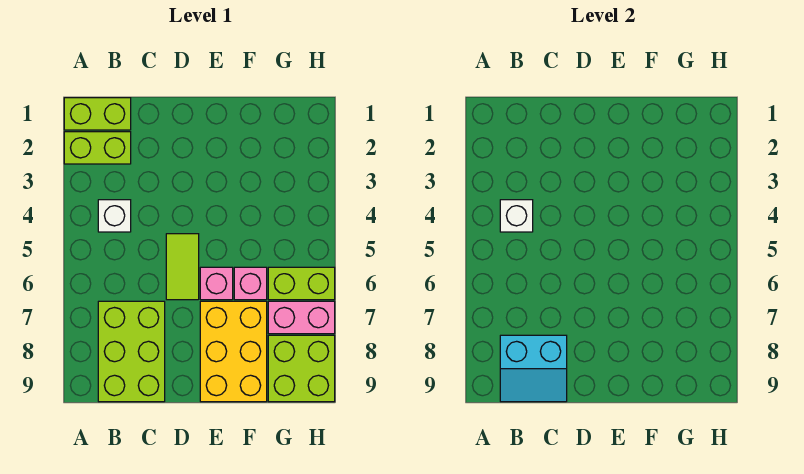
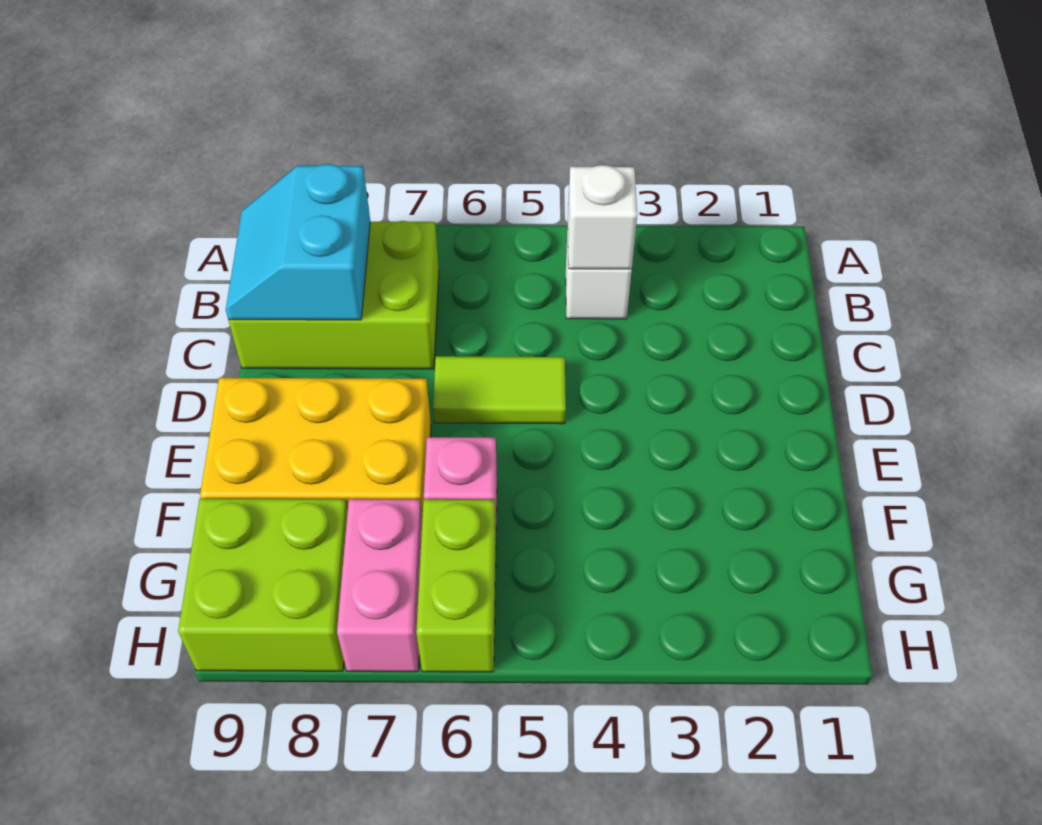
lime 1x2 brick [64,98,131,130] -> none
lime 1x2 brick [64,132,131,164] -> none
pink 1x1 brick [200,267,233,300] -> none

